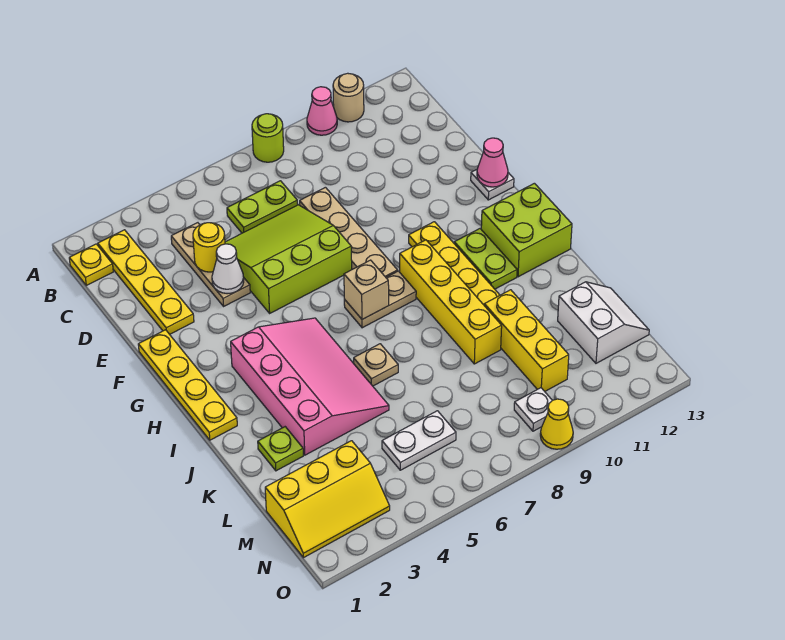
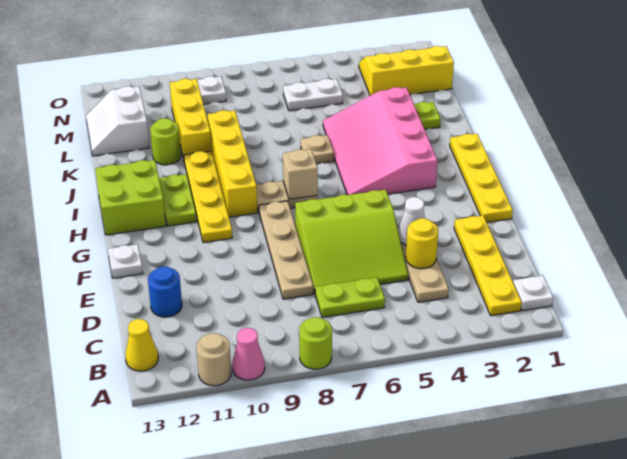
yellow 1x1 plate [69,244,113,285] -> white 1x1 plate [513,275,553,311]
none -> blue 1x1 round brick [148,266,182,317]
pink 1x1 cone [477,138,508,187] -> none
none -> lime 1x1 round brick [150,118,181,165]
yellow 1x1 cone [540,399,573,449] -> yellow 1x1 cone moved to [125,319,158,371]

